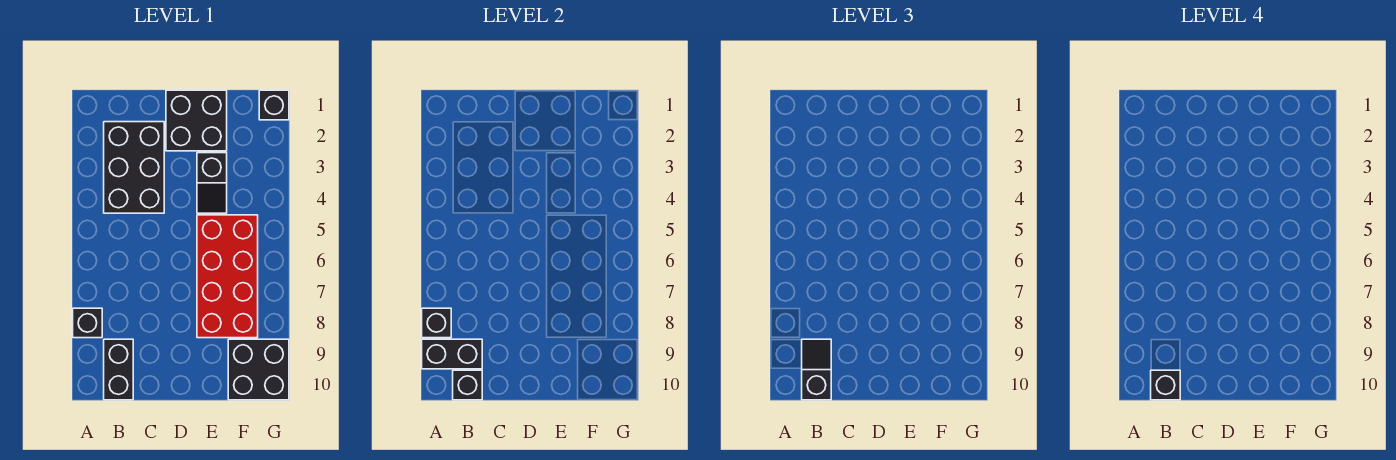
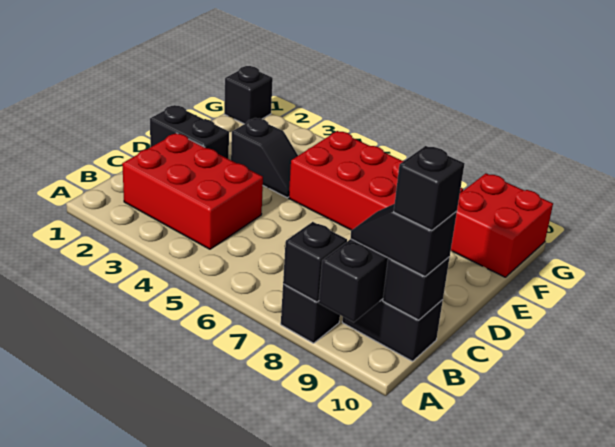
black 2x3 brick [104,122,164,213] -> red 2x3 brick [122,133,263,249]
black 2x2 brick [166,90,227,151] -> black 1x2 brick [150,105,229,159]
black 2x2 brick [228,339,289,400] -> red 2x2 brick [451,173,553,277]

